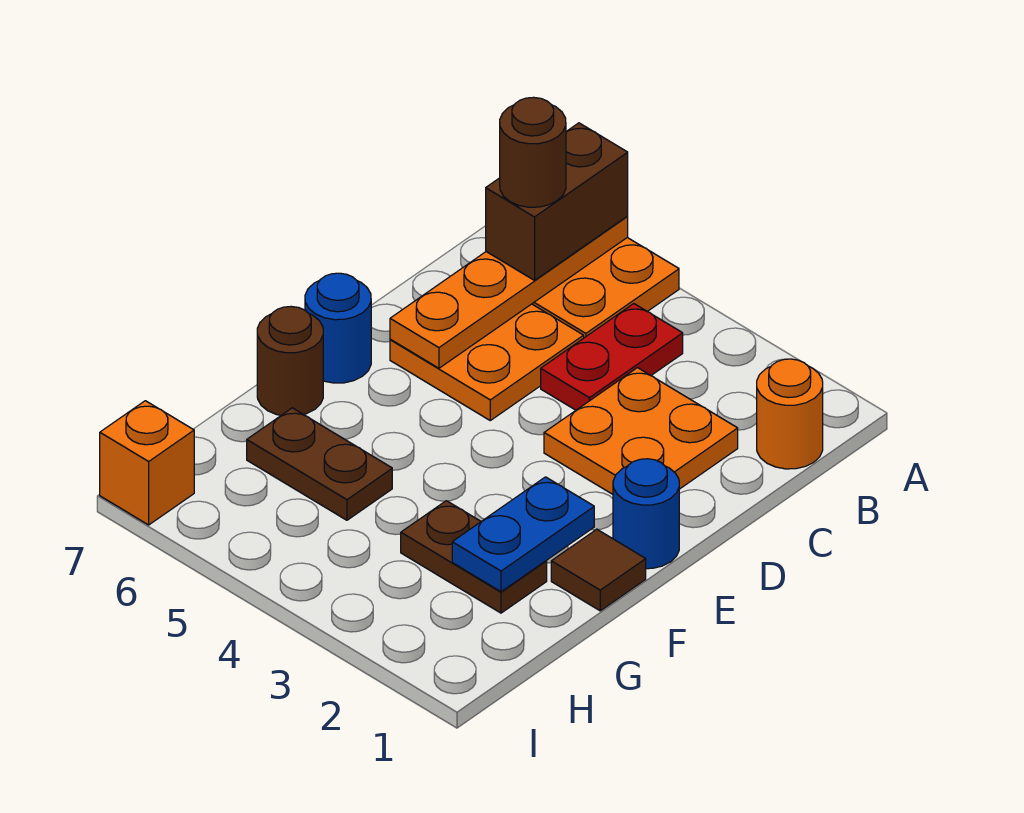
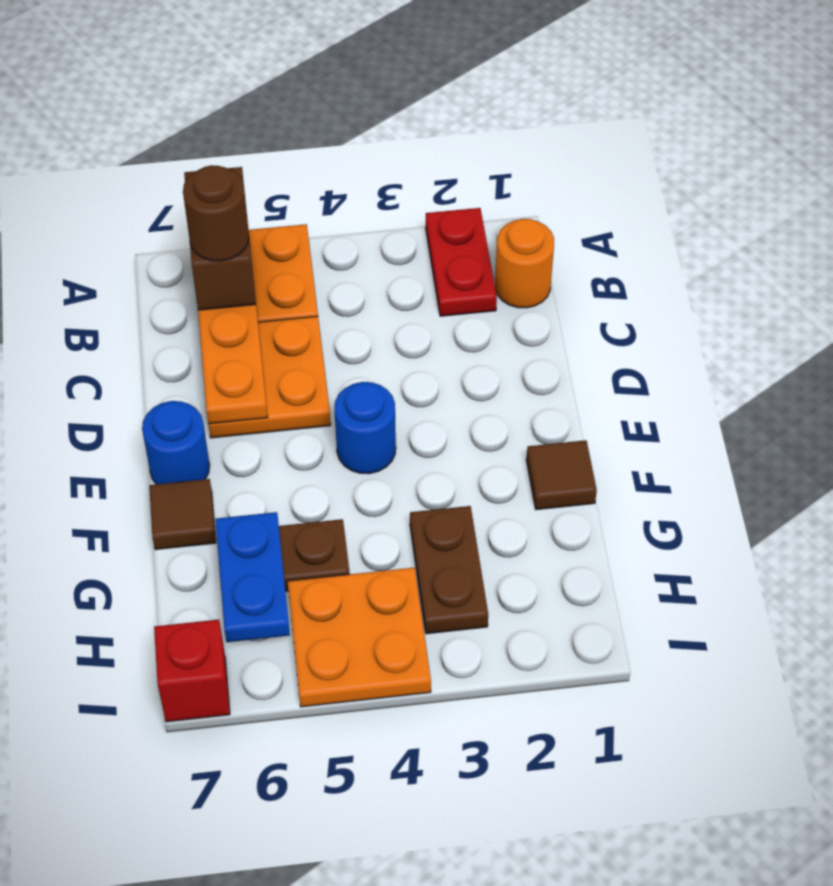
red 1x2 plate [541,304,683,410] -> red 1x2 plate moved to [426,208,497,316]
orange 2x2 plate [544,368,738,494] -> orange 2x2 plate moved to [288,568,431,707]
blue 1x1 round brick [613,459,679,569] -> blue 1x1 round brick moved to [335,382,396,474]
blue 1x2 plate [452,477,594,592] -> blue 1x2 plate moved to [215,512,290,642]
brown 1x1 round brick [257,306,323,415] -> brown 1x1 tile [149,479,216,550]
brown 1x2 plate [401,501,547,613] -> brown 1x2 plate turned to [410,506,488,634]
orange 1x1 brick [100,401,194,525] -> red 1x1 brick [154,620,230,722]

